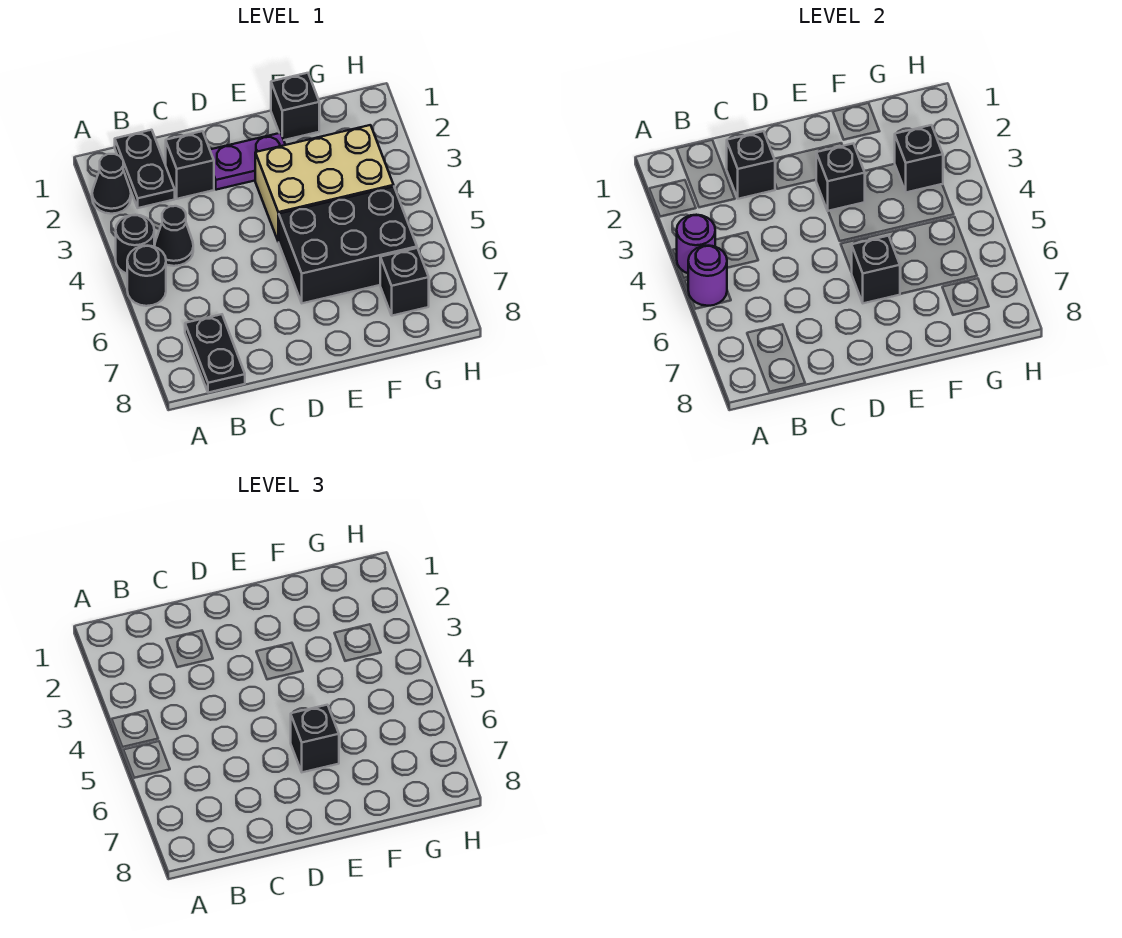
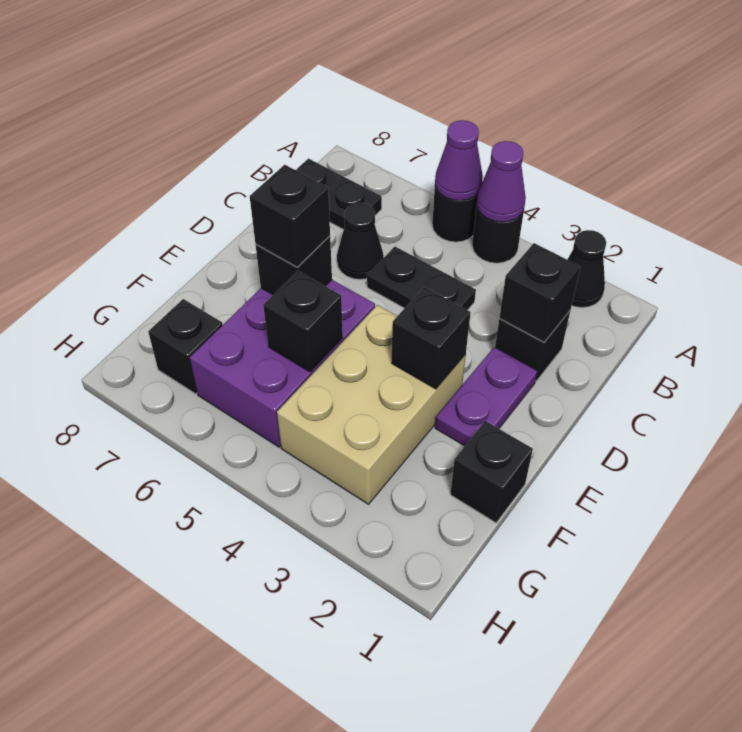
purple 1x1 round brick [677,215,715,273] -> purple 1x1 cone [477,141,526,222]
purple 1x1 round brick [688,246,727,306] -> purple 1x1 cone [435,120,483,201]
black 1x2 plate [115,130,175,208] -> black 1x2 plate moved to [367,247,476,310]
black 1x1 cone [155,206,193,266] -> black 1x1 cone moved to [337,203,384,280]
black 2x3 brick [279,187,417,303] -> purple 2x3 brick [190,280,375,447]
black 1x1 brick [895,125,943,192] -> black 1x1 brick moved to [263,271,343,372]

